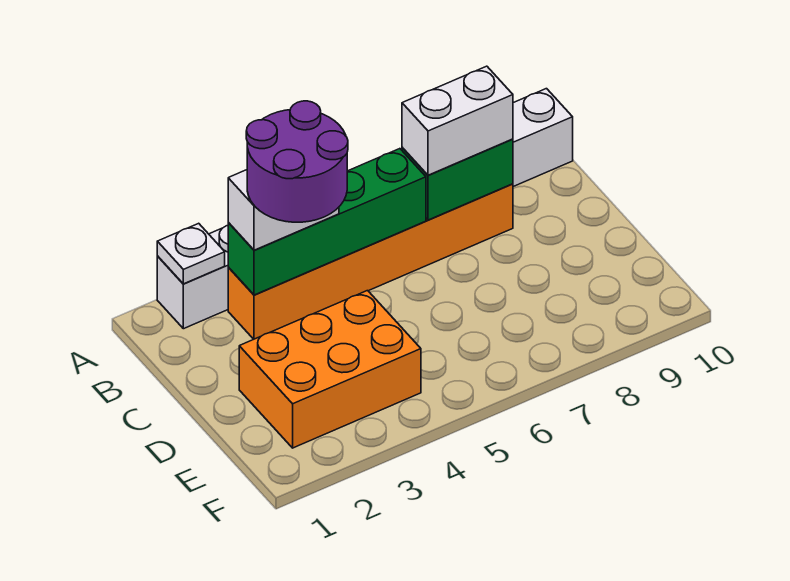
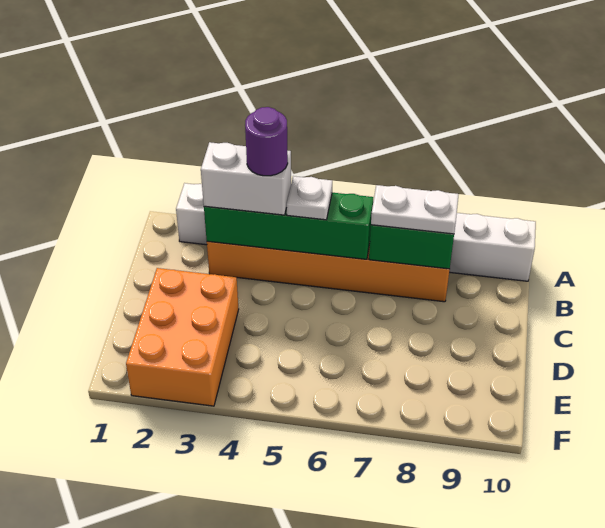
white 1x1 plate [157,223,225,284] -> white 1x1 plate moved to [287,176,332,220]
purple 2x2 round brick [246,101,348,222] -> purple 1x1 round brick [245,107,288,176]
white 1x2 brick [402,66,513,175] -> white 1x2 plate [371,185,459,234]
orange 2x3 brick [239,291,421,448] -> orange 2x3 brick turned to [126,268,239,406]

